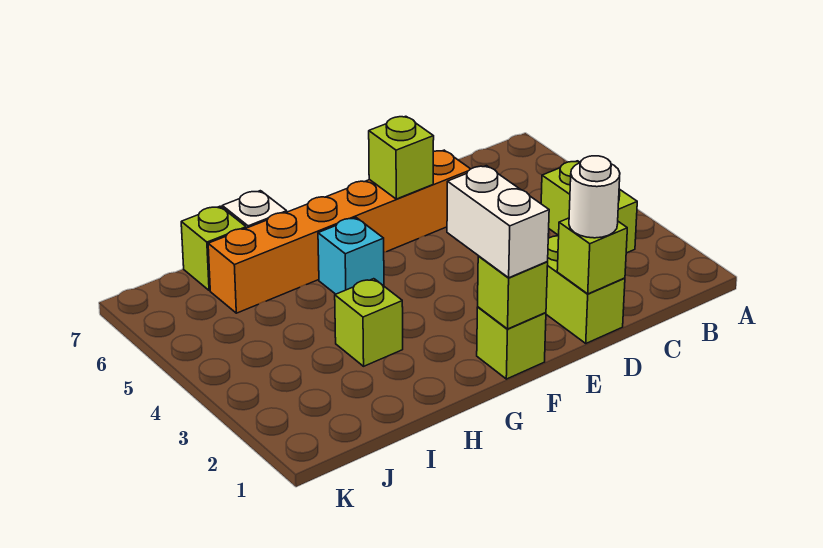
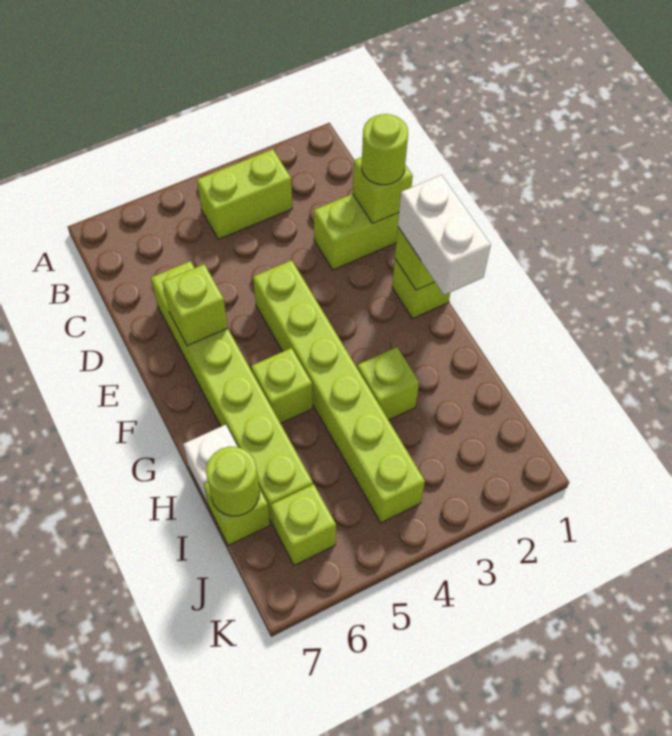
white 1x1 round brick [569,156,620,238] -> lime 1x1 round brick [362,114,408,185]
orange 1x6 brick [208,150,470,313] -> lime 1x6 brick [151,261,313,524]
none -> lime 1x6 brick [253,260,425,523]
white 1x2 brick [447,166,549,278] -> white 1x2 brick turned to [398,175,491,295]
cyan 1x1 brick [318,218,384,294] -> lime 1x1 brick [251,348,313,423]
none -> lime 1x1 round brick [206,447,259,516]
none -> lime 1x1 brick [271,484,336,565]

